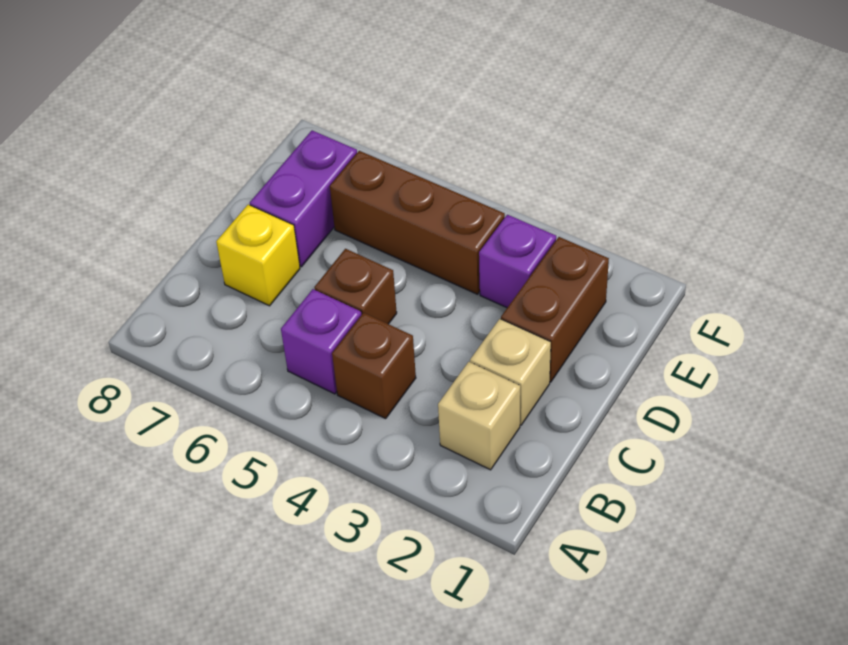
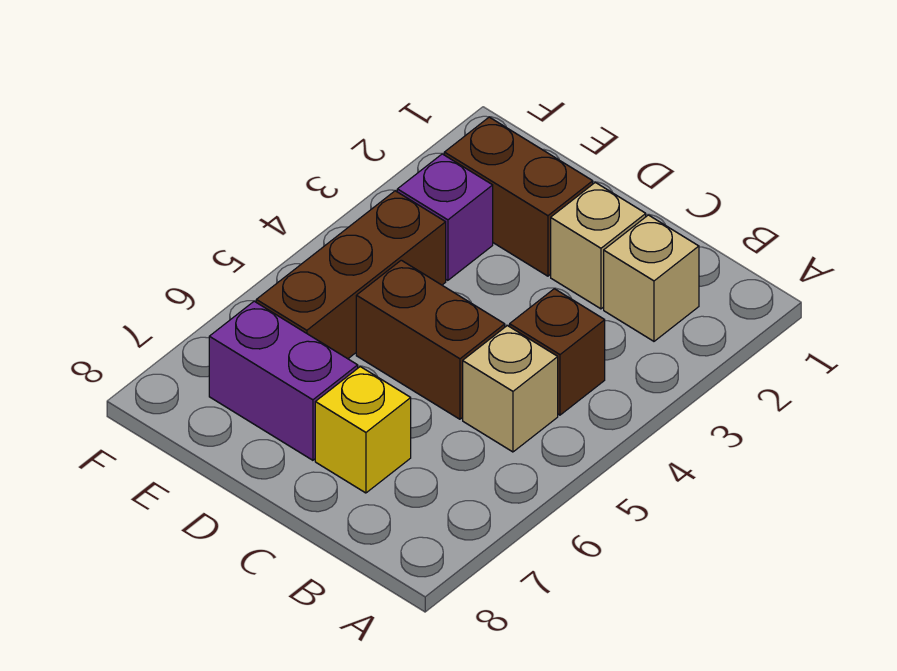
purple 1x1 brick [281,289,361,394] -> tan 1x1 brick [463,326,558,452]
brown 1x1 brick [314,249,397,324] -> brown 1x2 brick [356,260,505,419]

